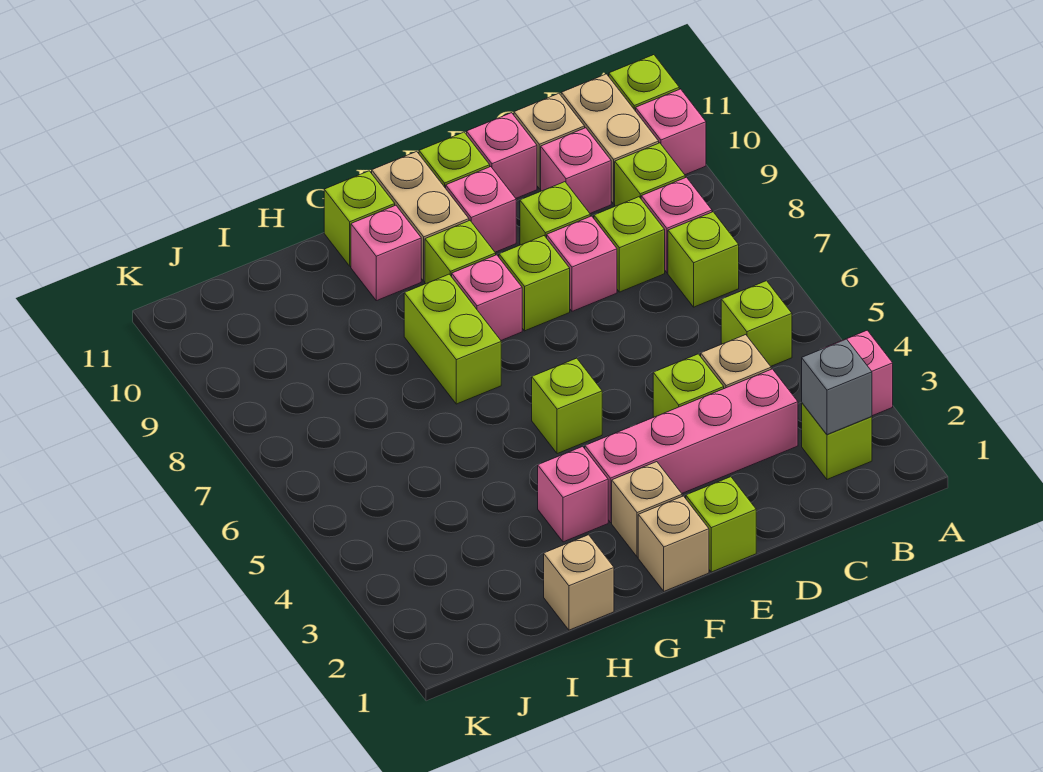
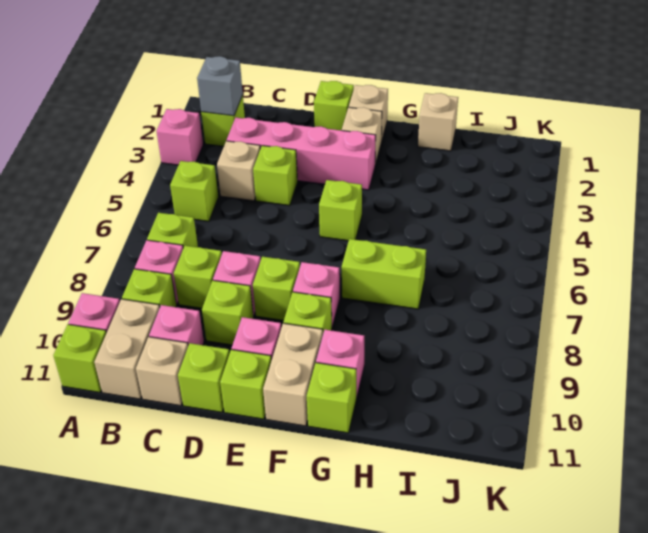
pink 1x1 brick [467,113,537,198] -> lime 1x1 brick [178,343,230,412]
pink 1x1 brick [538,447,608,542] -> none
lime 1x2 brick [404,274,501,404] -> lime 1x2 brick turned to [342,239,426,309]

